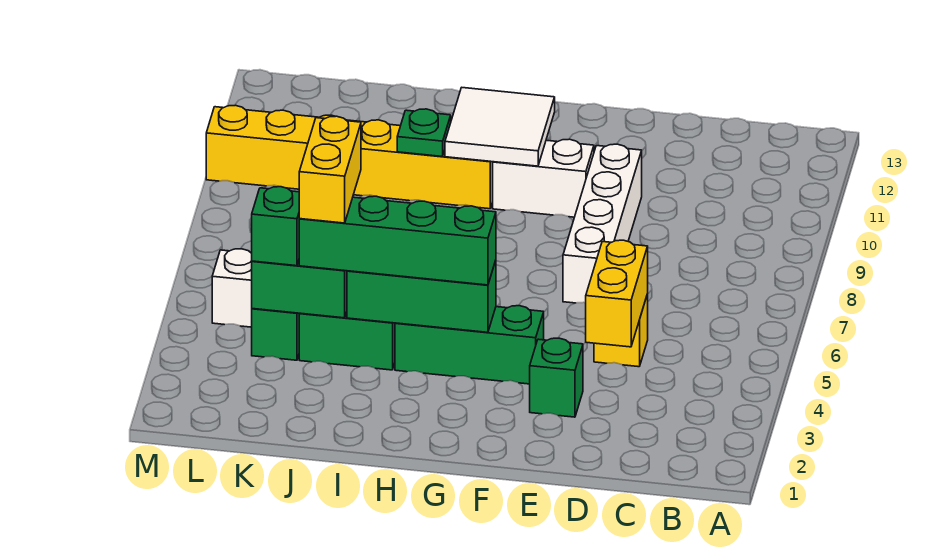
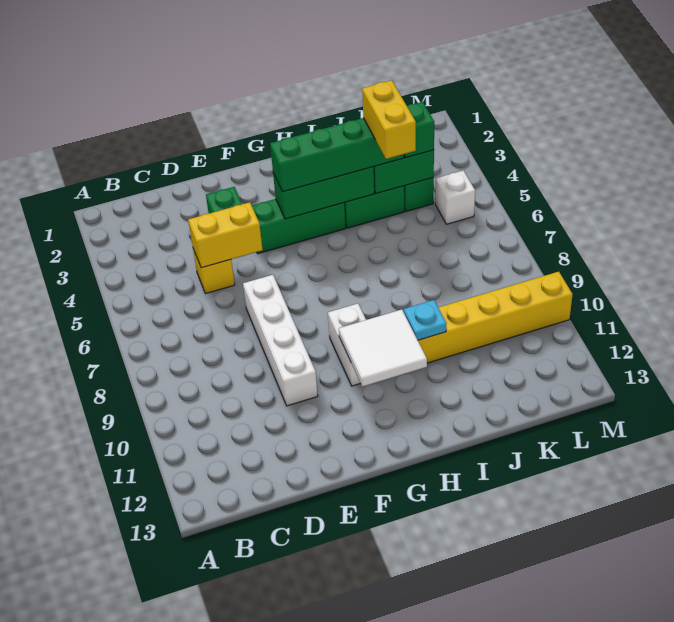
yellow 1x2 brick [586,240,648,347] -> yellow 1x2 brick turned to [188,202,263,268]
white 1x2 brick [493,139,594,217] -> white 1x2 brick turned to [328,304,366,386]
green 1x1 plate [397,109,451,157] -> cyan 1x1 plate [404,300,446,340]

